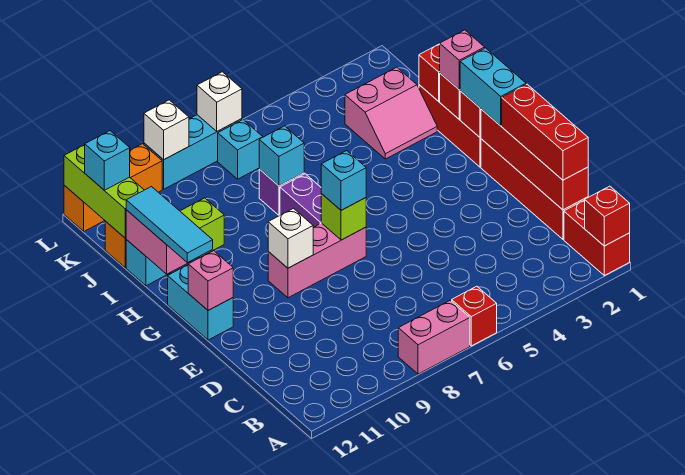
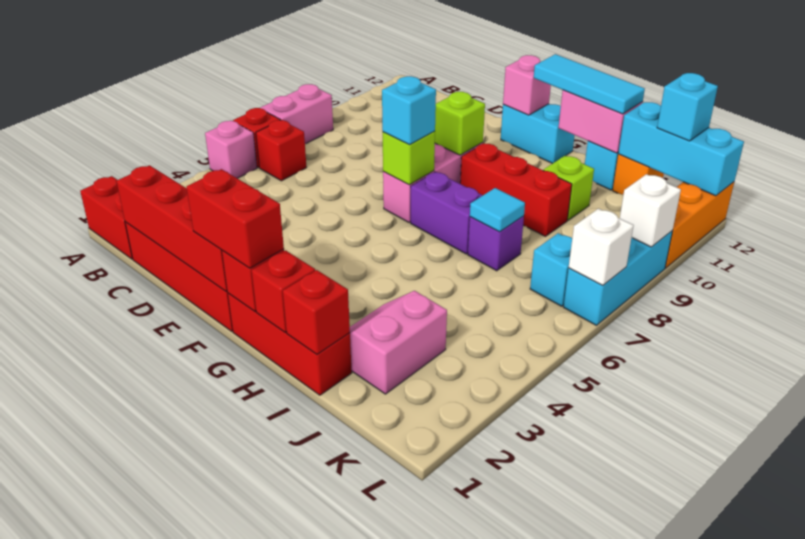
red 1x1 brick [585,186,630,246] -> red 1x1 brick moved to [256,120,306,181]
red 1x3 brick [502,84,588,180] -> red 1x3 brick moved to [460,143,572,236]
cyan 1x2 brick [460,48,526,126] -> red 1x2 brick [187,169,284,268]
white 1x1 brick [268,208,313,268] -> lime 1x1 brick [435,92,485,155]
pink 1x1 brick [440,30,485,90] -> pink 1x1 brick moved to [205,121,257,178]
cyan 1x1 brick [259,126,304,186] -> cyan 1x1 tile [470,188,525,232]
lime 1x3 brick [64,145,144,238] -> cyan 1x3 brick [618,102,744,196]

